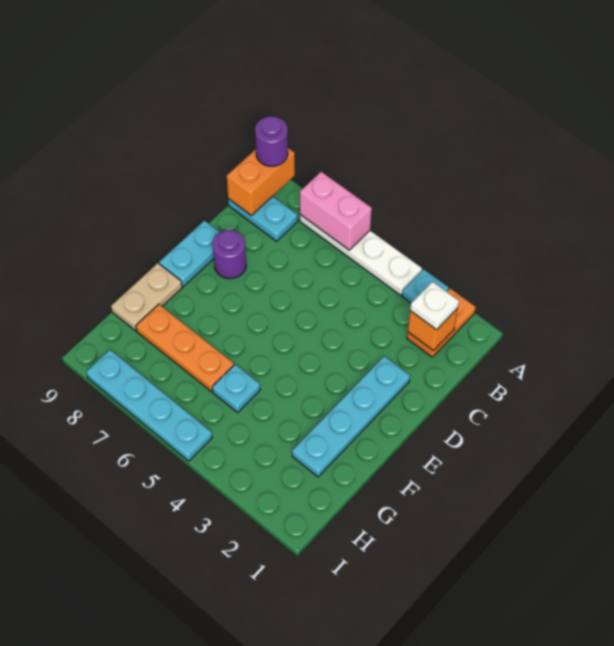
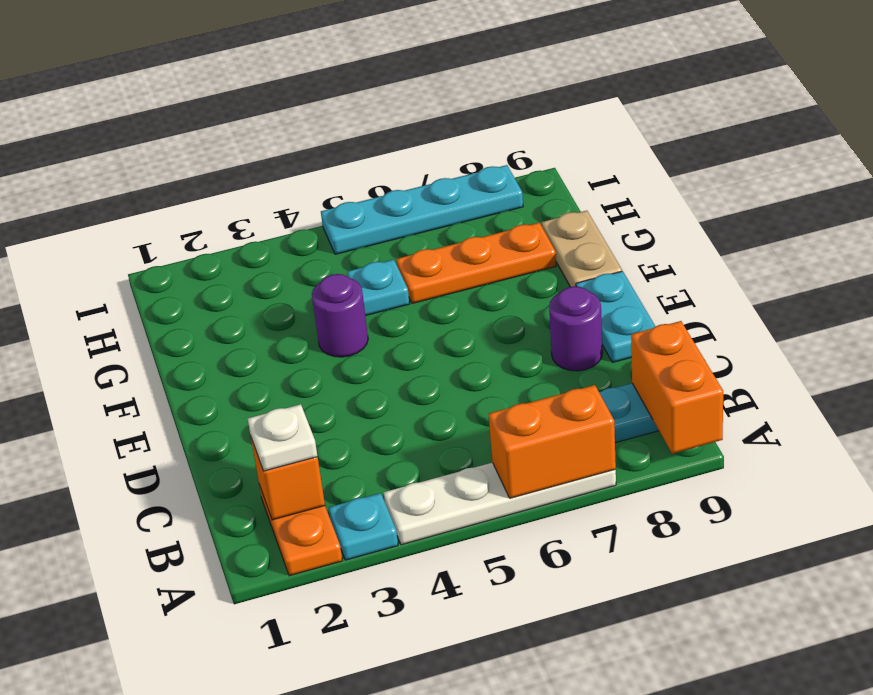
pink 1x2 brick [300,172,372,250] -> orange 1x2 brick [489,385,616,498]
purple 1x1 round brick [255,116,288,166] -> purple 1x1 round brick moved to [312,274,368,357]
cyan 1x4 plate [292,356,410,477] -> none

